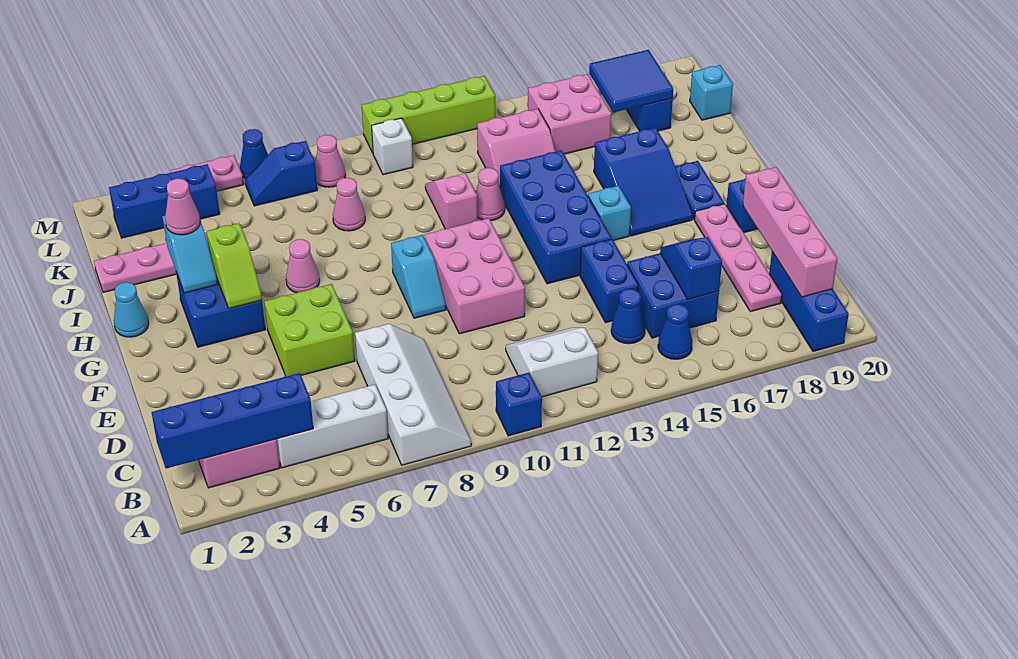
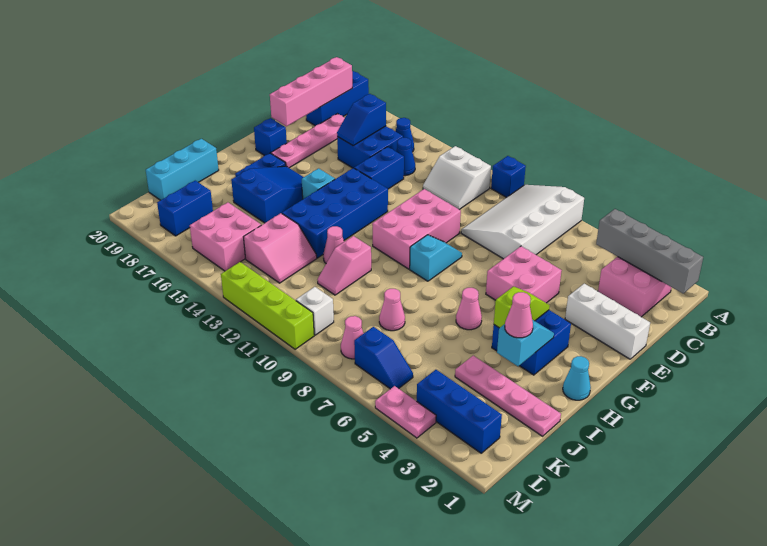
white 2x4 slope [355,324,471,465] -> white 3x4 slope [461,185,584,259]
blue 1x4 brick [152,373,313,468] -> grey 1x4 brick [596,209,703,294]
white 1x3 brick [277,385,388,468] -> white 1x3 brick moved to [565,284,650,359]
lime 2x2 brick [264,284,355,376] -> pink 2x2 brick [486,246,562,303]
pink 2x2 slope [477,109,555,186] -> pink 2x2 slope turned to [244,213,317,283]
blue 2x2 tile [589,50,673,112] -> none
cyan 1x1 brick [690,65,733,120] -> cyan 1x3 brick [146,139,219,200]
blue 1x1 cone [240,129,268,179] -> none

